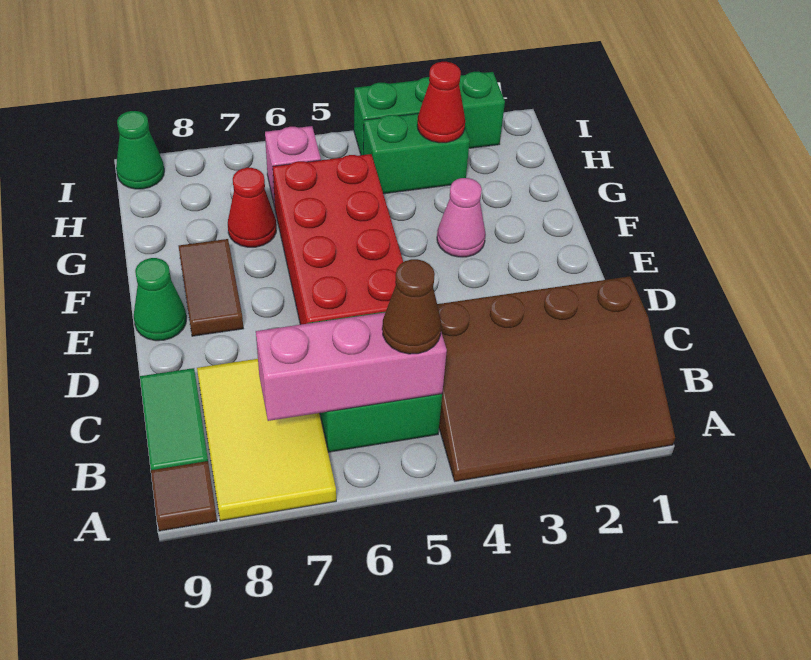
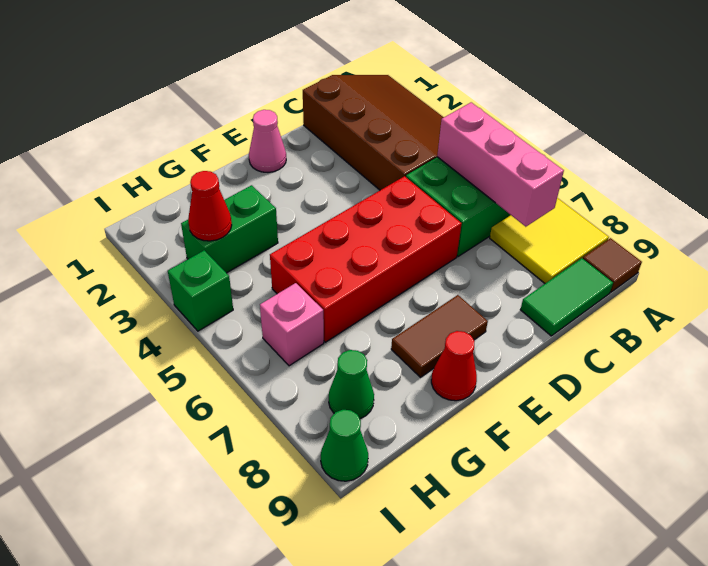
yellow 2x3 tile [197,359,336,521] -> yellow 2x2 tile [490,198,609,283]
brown 1x1 cone [382,259,441,354] -> none
green 1x1 cone [134,258,186,341] -> green 1x1 cone moved to [329,350,374,419]
pink 1x1 cone [437,178,486,257] -> pink 1x1 cone moved to [249,110,286,172]
red 1x1 cone [228,168,276,247] -> red 1x1 cone moved to [431,331,477,401]
green 1x2 brick [363,113,470,194] -> green 1x2 brick turned to [181,185,278,273]
green 1x3 brick [354,72,505,155] -> green 1x1 brick [168,250,233,331]

